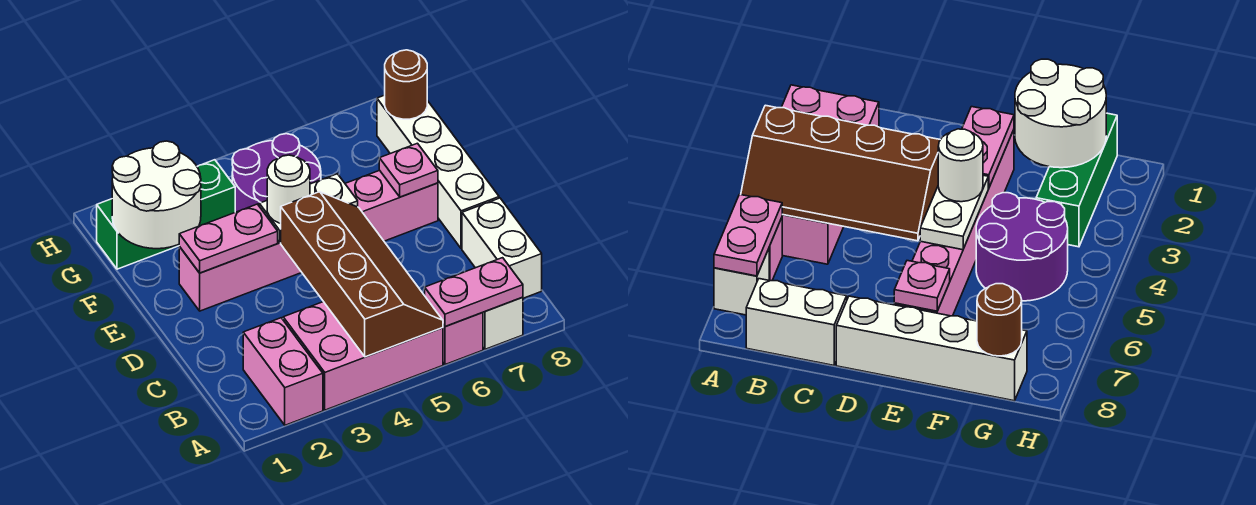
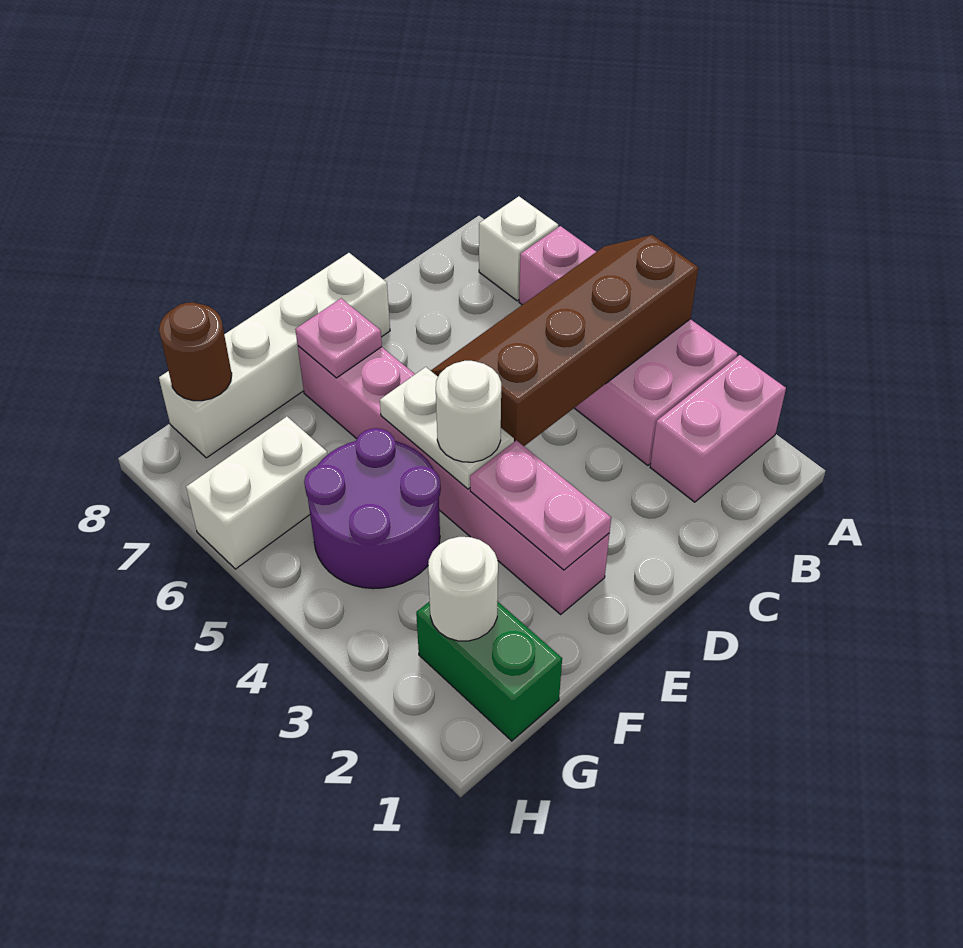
pink 1x2 plate [425,258,523,327] -> none
white 1x2 brick [462,198,542,298] -> white 1x2 brick moved to [186,417,328,569]
white 2x2 round brick [112,141,201,249] -> white 1x1 round brick [428,537,498,641]
green 1x3 brick [97,160,235,269] -> green 1x2 brick [416,601,562,741]

